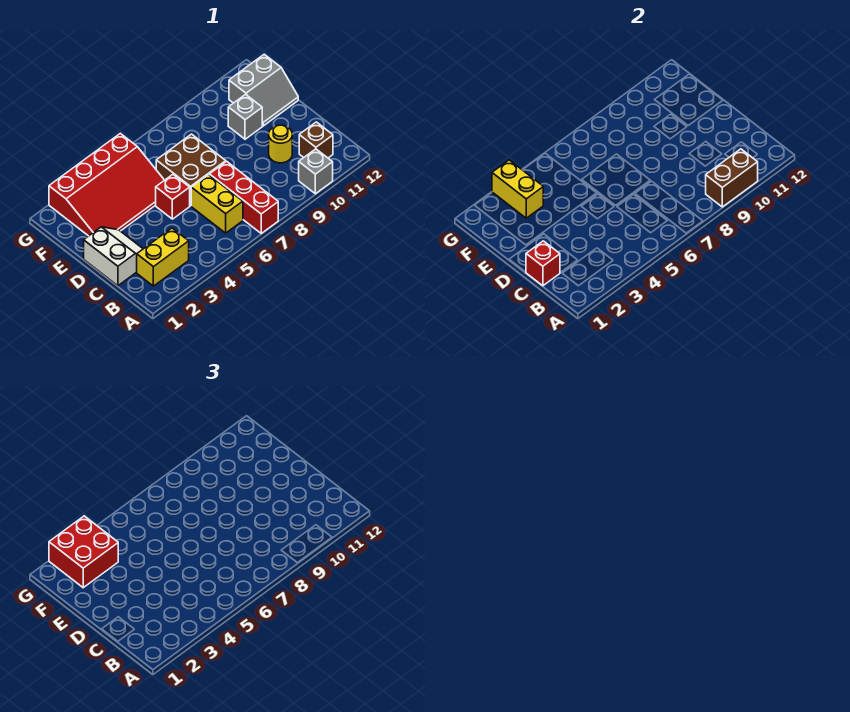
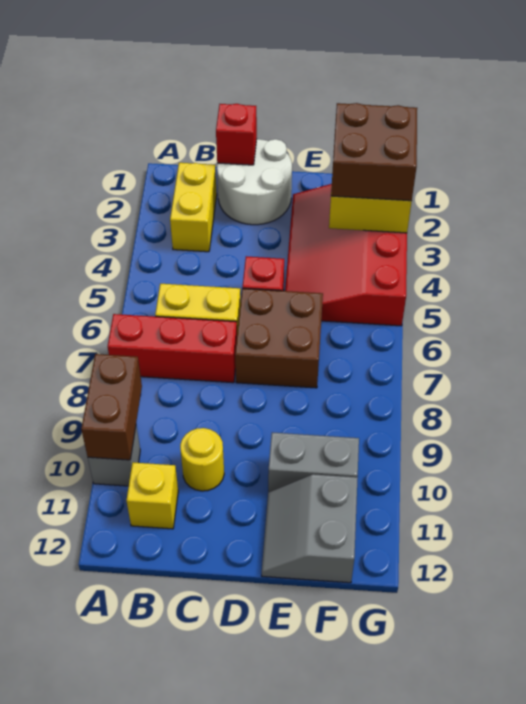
brown 1x1 brick [299,122,333,158] -> yellow 1x1 brick [126,462,178,529]
white 2x2 slope [84,227,143,286] -> white 2x2 round brick [217,139,292,225]
grey 1x1 brick [228,94,262,139] -> grey 1x2 brick [268,432,359,493]
red 2x2 brick [49,516,118,588] -> brown 2x2 brick [331,103,417,201]

